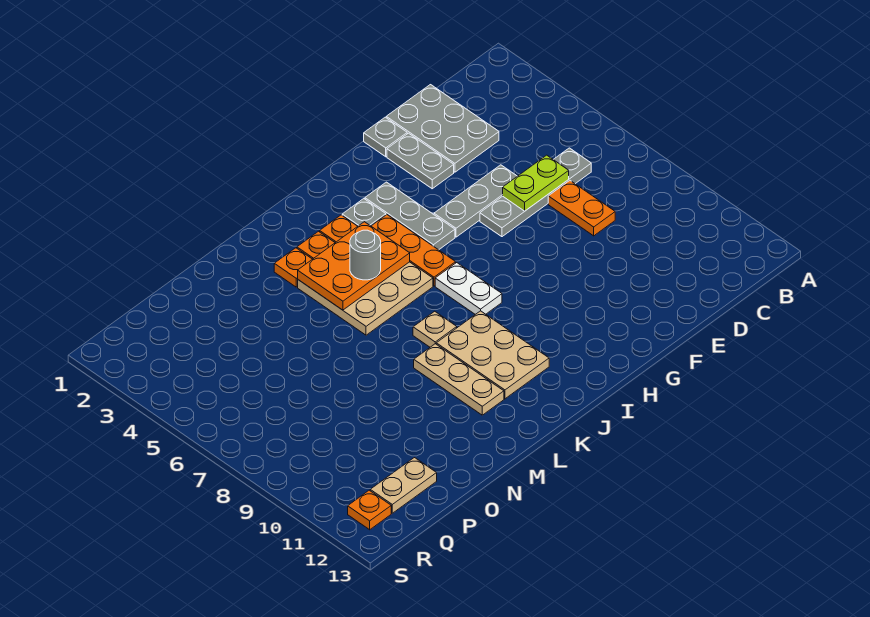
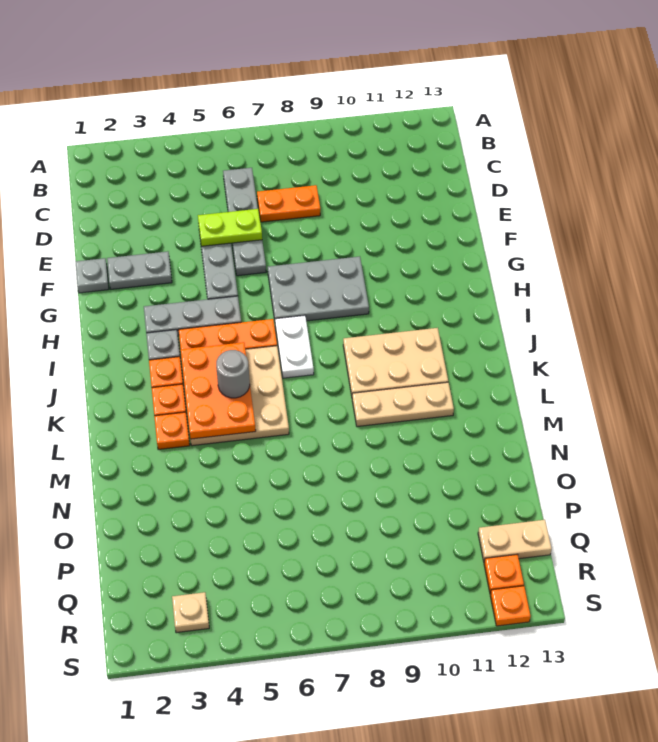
grey 2x3 plate [386,85,499,172] -> grey 2x3 plate moved to [268,256,369,321]
lime 1x2 plate [503,155,569,211] -> lime 1x2 plate turned to [198,209,262,246]
white 1x2 plate [435,263,502,314] -> white 1x2 plate turned to [275,315,314,378]
tan 1x1 plate [413,311,457,347] -> tan 1x1 plate moved to [172,592,209,633]
tan 1x2 plate [370,458,437,513] -> tan 1x2 plate turned to [478,520,552,562]
none -> orange 1x1 plate [490,586,531,626]

